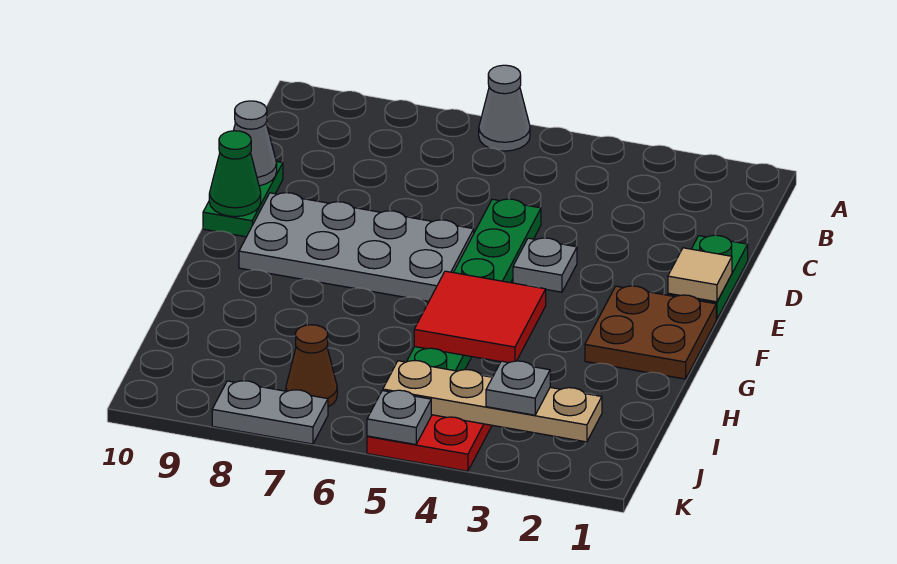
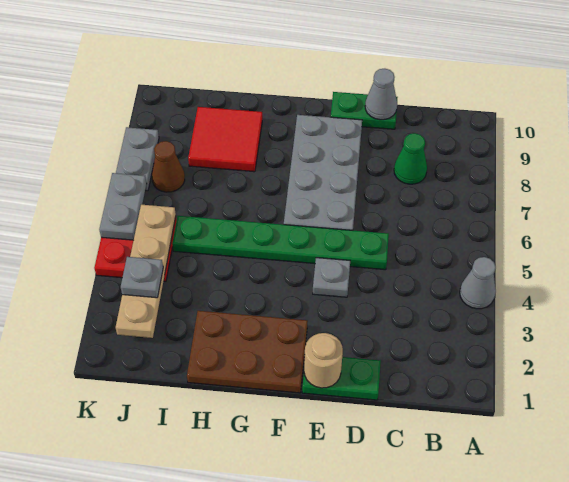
grey 1x1 cone [479,65,530,151] -> grey 1x1 cone moved to [460,257,496,309]
tan 1x1 tile [668,248,732,302] -> tan 1x1 round brick [304,333,343,388]
green 1x1 cone [209,131,261,217] -> green 1x1 cone moved to [394,133,427,184]
brown 2x2 plate [585,286,716,379] -> brown 2x3 plate [187,311,308,393]
red 2x2 tile [414,271,546,363] -> red 2x2 tile moved to [188,107,262,172]
grey 1x1 plate [367,390,431,444] -> grey 1x2 plate [99,173,147,240]

